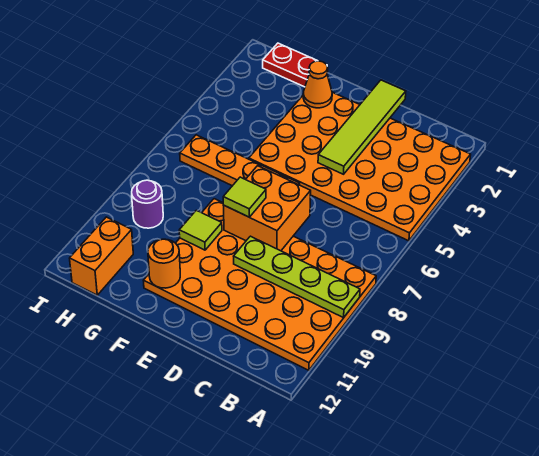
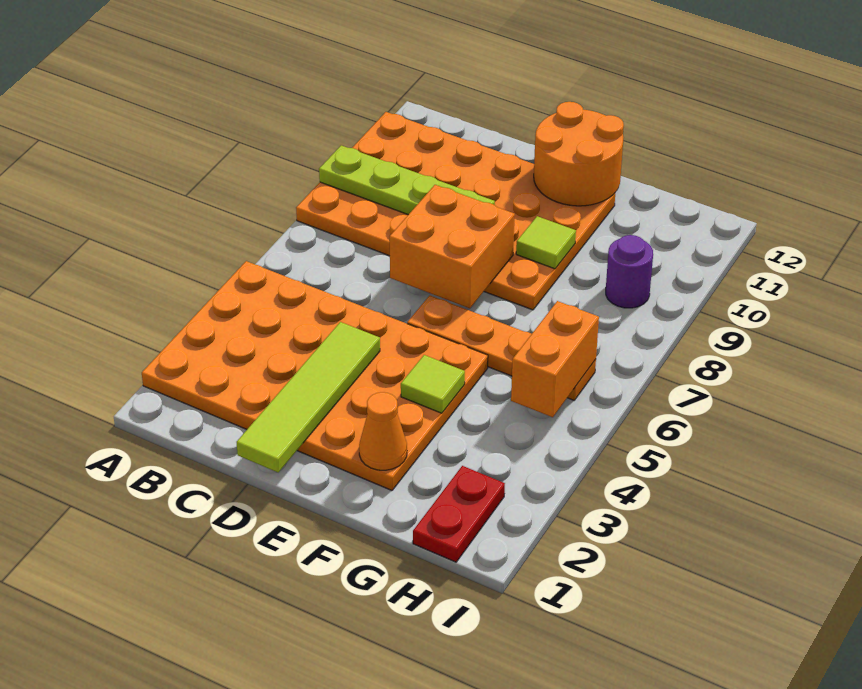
lime 1x1 tile [223,177,266,217] -> lime 1x1 tile moved to [401,355,465,413]
orange 1x1 round brick [148,239,180,288] -> orange 2x2 round brick [534,102,624,206]
red 1x2 plate [263,43,317,87] -> red 1x2 plate turned to [413,466,505,562]
orange 1x2 brick [70,217,133,295] -> orange 1x2 brick moved to [511,301,599,417]

